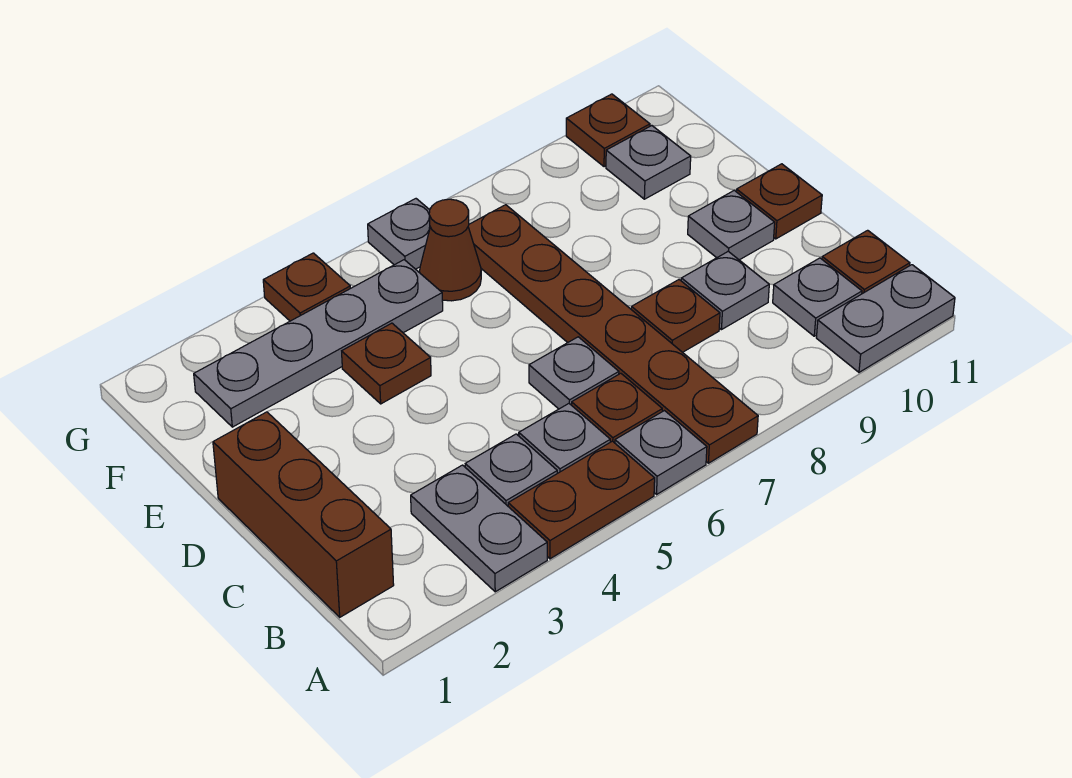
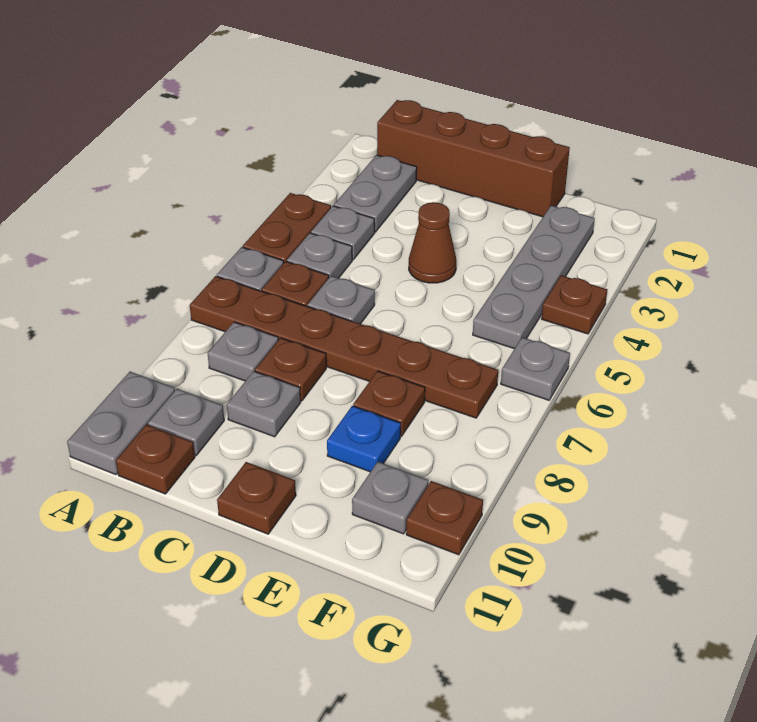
grey 1x2 plate [411,465,547,592] -> grey 1x2 plate turned to [334,155,417,232]
brown 1x3 brick [213,412,394,617] -> brown 1x4 brick [377,100,570,217]
grey 1x1 plate [688,190,775,260] -> grey 1x1 plate moved to [208,322,278,381]
brown 1x1 plate [342,323,431,404] -> brown 1x1 plate moved to [353,371,425,436]
none -> blue 1x1 plate [327,406,401,472]
brown 1x1 cone [419,199,481,301] -> brown 1x1 cone moved to [409,202,456,283]

